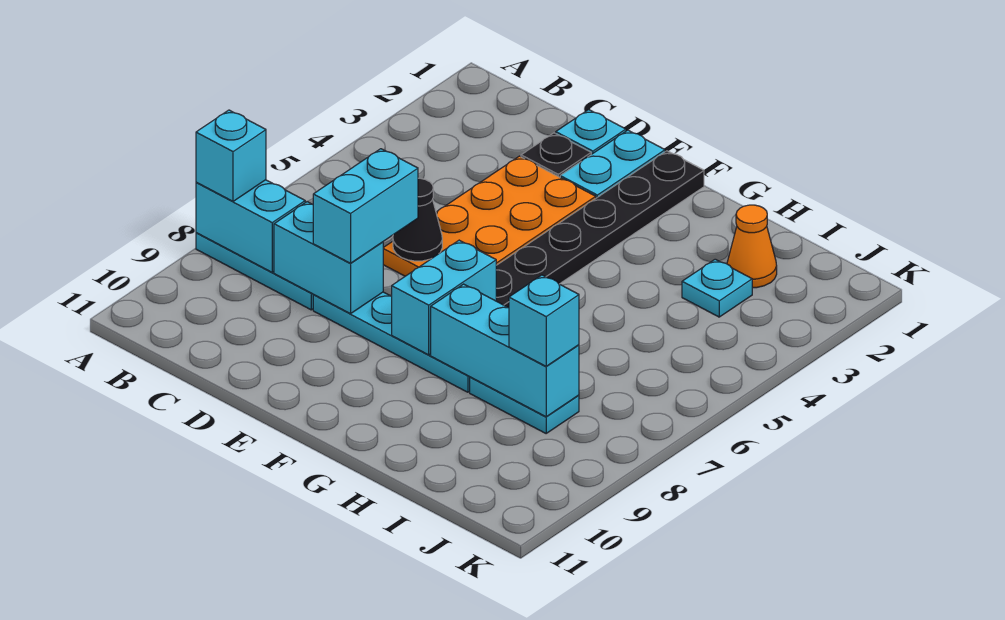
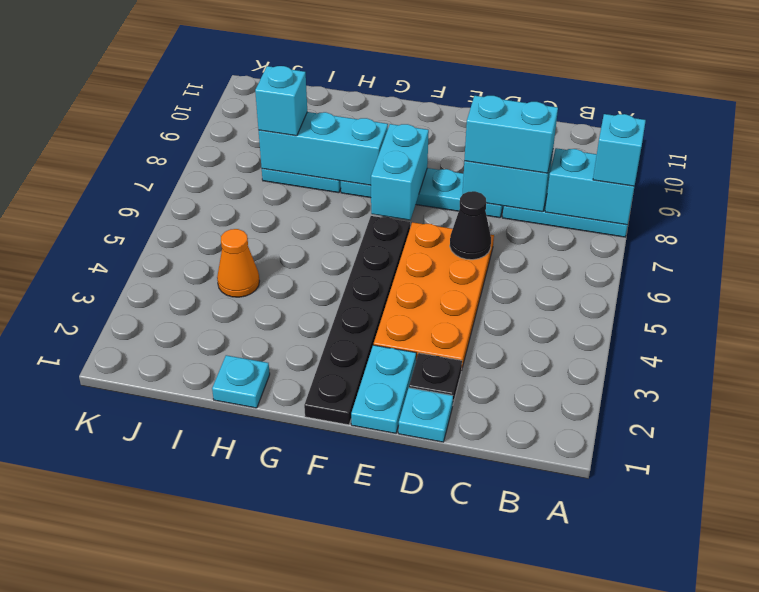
cyan 1x2 brick [313,149,418,263] -> cyan 1x2 brick turned to [464,96,558,173]
orange 1x1 cone [727,205,777,288] -> orange 1x1 cone moved to [217,229,259,297]
cyan 1x1 plate [682,259,752,317] -> cyan 1x1 plate moved to [212,355,270,408]

